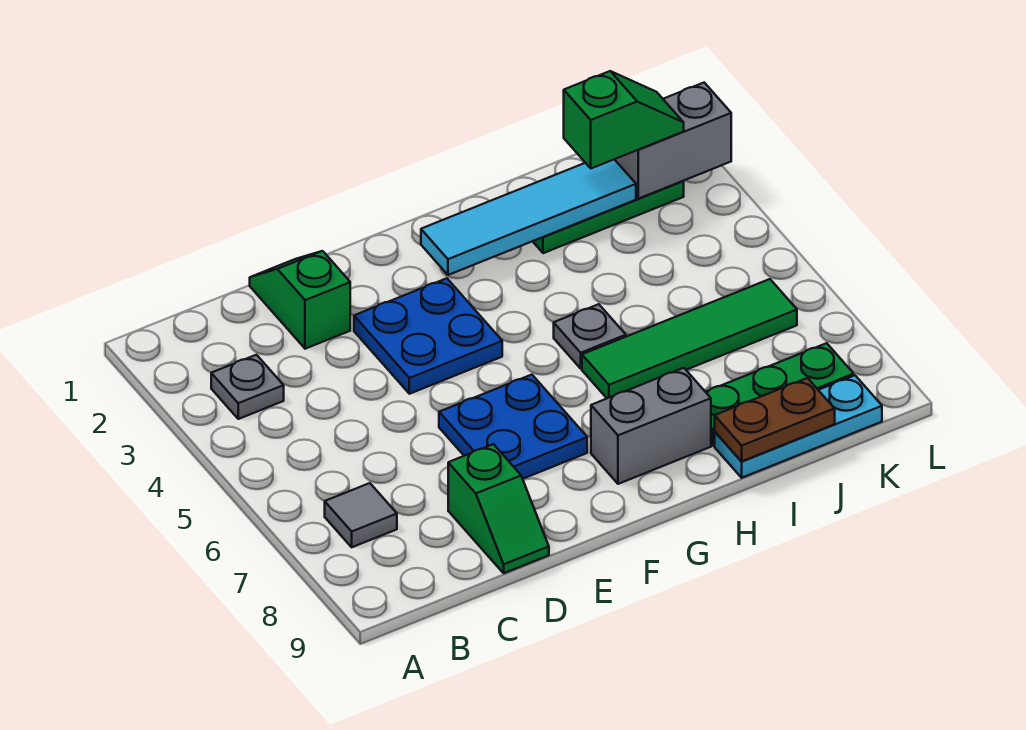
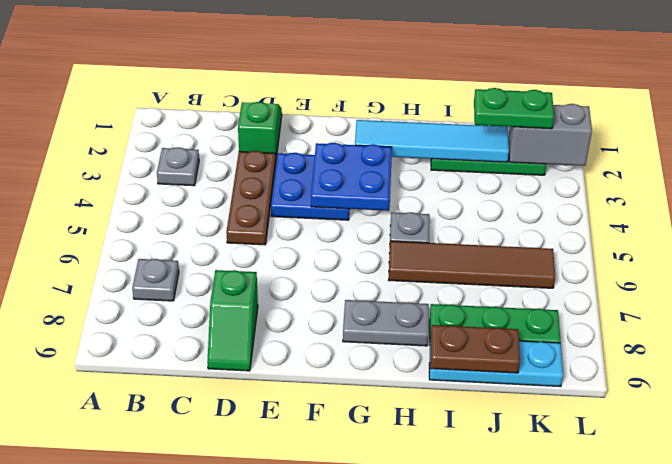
grey 1x1 tile [325,483,397,547] -> grey 1x1 plate [132,259,179,301]
none -> brown 1x3 plate [226,151,276,245]
blue 2x2 plate [439,375,587,479] -> blue 2x2 plate moved to [311,143,392,211]
grey 1x2 brick [591,368,711,484] -> grey 1x2 plate [343,300,429,346]
green 1x4 tile [582,279,797,398] -> brown 1x4 tile [389,241,555,288]
green 1x2 slope [564,71,684,168] -> green 1x2 plate [474,88,554,129]

